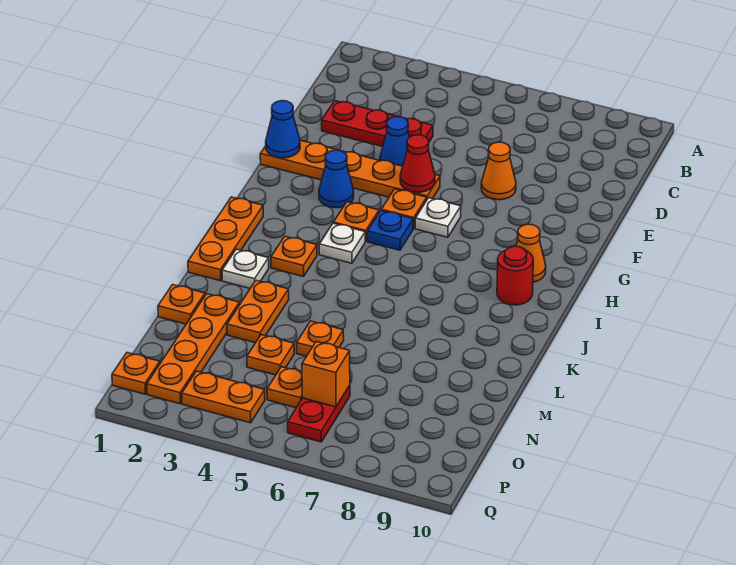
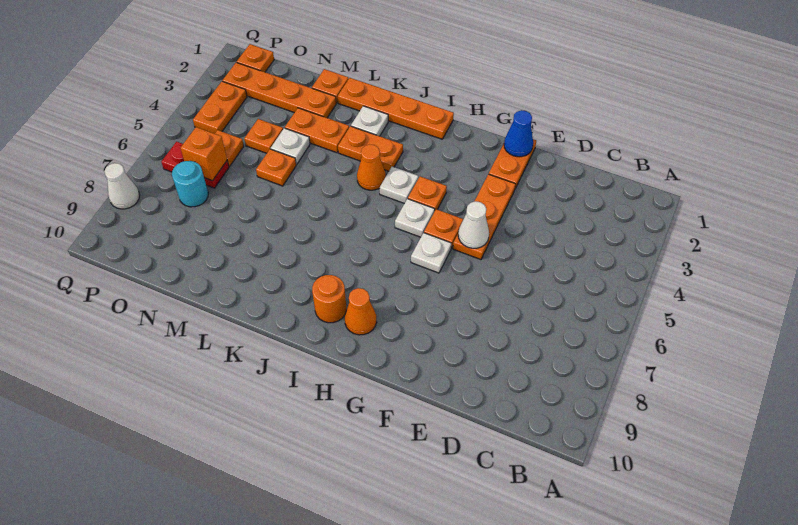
red 1x3 plate [322,101,433,147] -> none
blue 1x1 cone [380,117,409,166] -> none
orange 1x1 cone [481,142,516,200] -> orange 1x1 cone moved to [357,144,386,190]
red 1x1 cone [400,135,435,192] -> white 1x1 cone [458,201,489,248]
blue 1x1 cone [319,150,354,208] -> none
blue 1x1 plate [368,211,413,250] -> white 1x1 plate [395,199,435,237]
orange 1x3 plate [188,197,263,281] -> orange 1x4 plate [338,78,454,139]
red 1x1 round brick [497,246,533,305] -> orange 1x1 round brick [312,275,346,323]
orange 1x1 plate [271,236,317,276] -> orange 1x2 plate [338,126,403,171]
none -> white 1x1 plate [271,128,310,164]
none -> cyan 1x1 round brick [172,161,208,207]
none -> white 1x1 cone [104,163,140,209]

